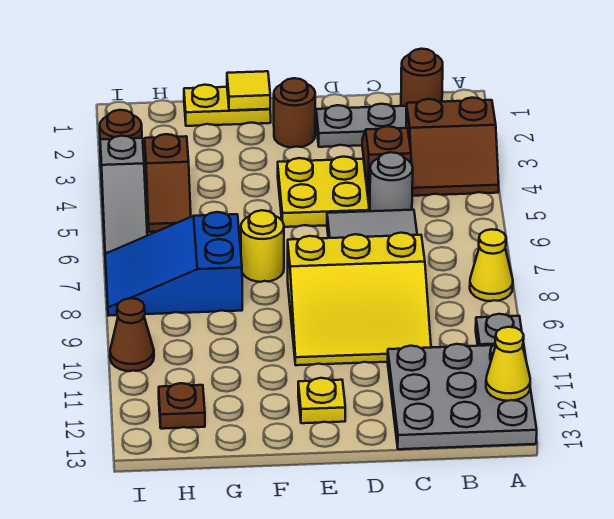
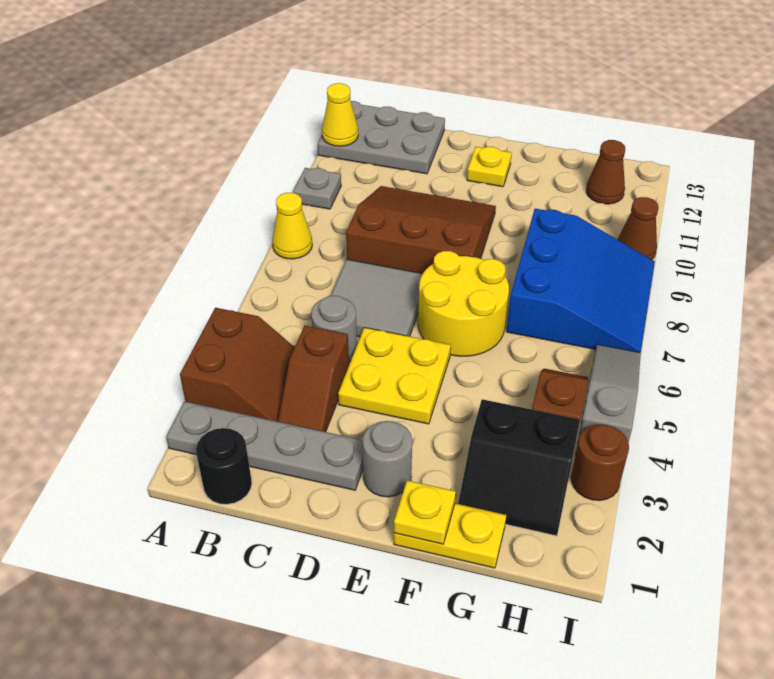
brown 2x2 slope [406,98,499,196] -> brown 2x2 slope turned to [180,308,295,422]
grey 3x3 plate [388,344,537,449] -> grey 2x3 plate [318,101,445,174]
brown 1x1 round brick [401,49,443,106] -> black 1x1 round brick [196,428,252,504]
yellow 3x3 slope [288,233,431,365] -> brown 3x3 slope [346,186,496,274]
brown 1x1 round brick [274,78,315,148] -> grey 1x1 round brick [363,421,412,497]
yellow 1x1 tile [227,71,270,110] -> yellow 1x1 plate [394,480,456,544]
yellow 1x1 round brick [241,210,284,282] -> yellow 2x2 round brick [418,251,509,356]
none -> black 2x2 slope [458,399,580,536]
blue 2x3 slope [105,212,242,316] -> blue 3x3 slope [506,209,655,353]
brown 1x1 plate [159,383,205,429] -> brown 1x1 cone [586,140,625,204]

